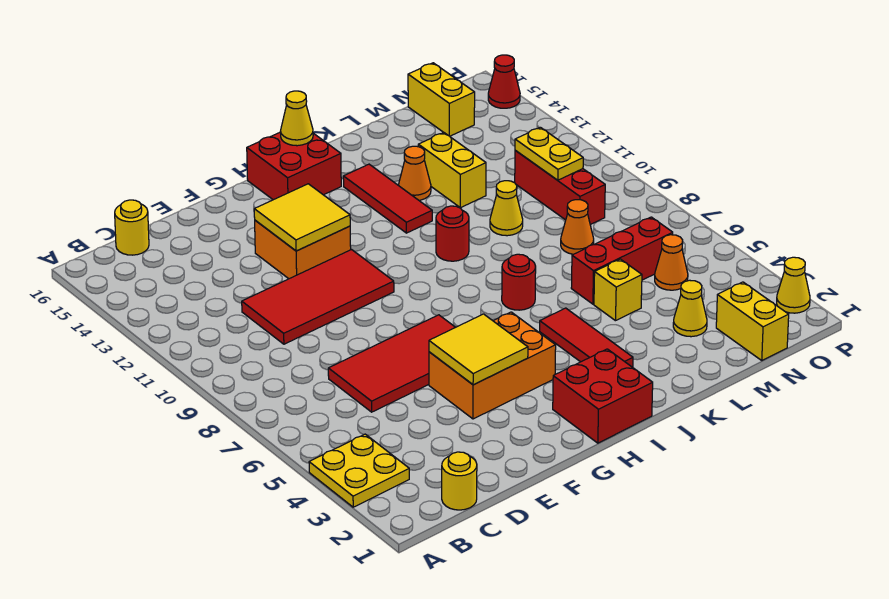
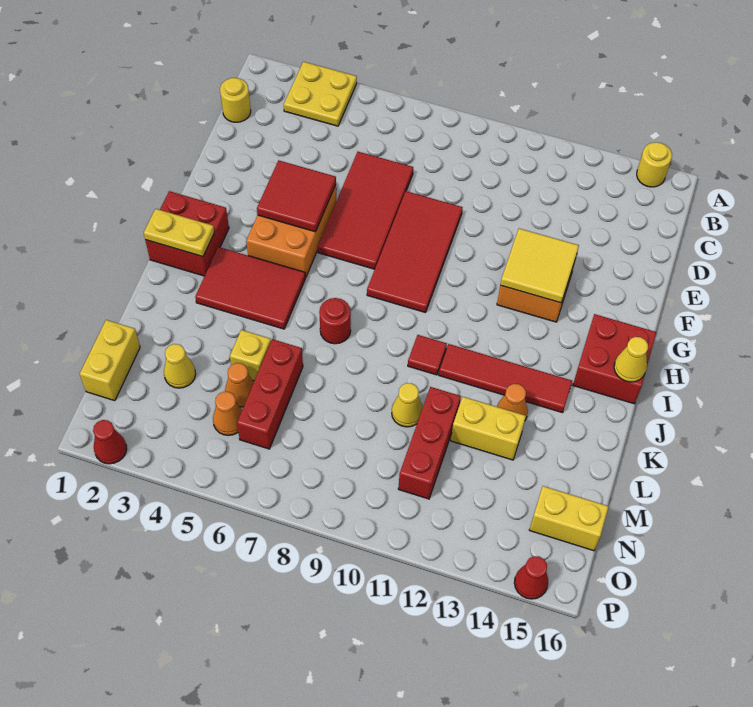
yellow 1x1 round brick [115,200,149,255] -> yellow 1x1 round brick moved to [637,142,672,187]
red 2x4 tile [242,250,394,344] -> red 2x4 tile moved to [367,191,463,312]
yellow 2x2 tile [429,314,528,385] -> red 2x2 tile [257,160,336,232]
red 1x3 tile [540,308,633,367] -> red 2x3 tile [195,247,306,329]
red 1x1 round brick [436,206,469,261] -> red 1x1 tile [408,335,447,375]
red 1x3 tile [343,164,432,233] -> red 1x4 tile [439,344,572,413]
orange 1x1 cone [561,200,594,254] -> orange 1x1 cone moved to [225,363,254,407]
yellow 1x2 brick [716,282,789,360] -> yellow 1x2 brick turned to [80,320,140,401]
red 1x3 brick [515,151,605,225] -> red 1x3 brick turned to [398,387,461,499]
yellow 1x2 plate [515,127,583,180] -> yellow 1x2 plate moved to [144,209,214,257]
yellow 1x1 cone [777,257,810,313] -> red 1x1 cone [93,420,127,464]

